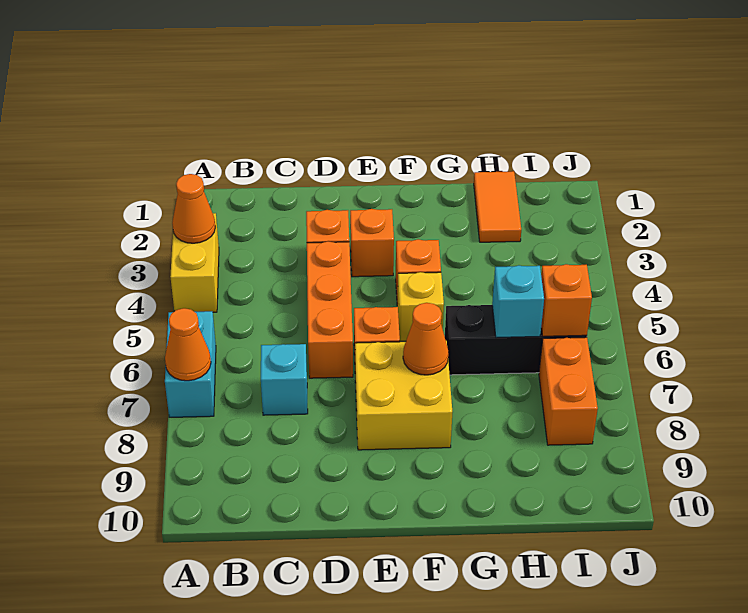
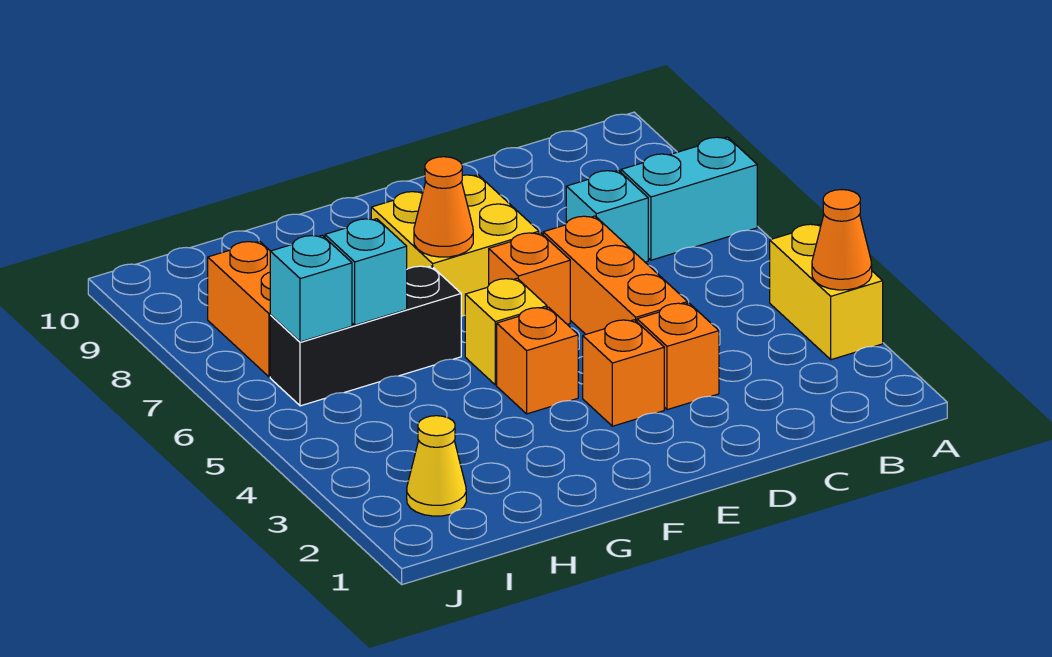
cyan 1x2 brick [165,311,216,417] -> cyan 1x2 brick turned to [621,137,757,260]
orange 1x1 cone [165,308,211,381] -> none
orange 1x2 tile [474,171,521,242] -> none
none -> yellow 1x1 cone [407,416,466,516]
orange 1x1 brick [541,264,592,336] -> cyan 1x1 brick [270,235,352,342]

